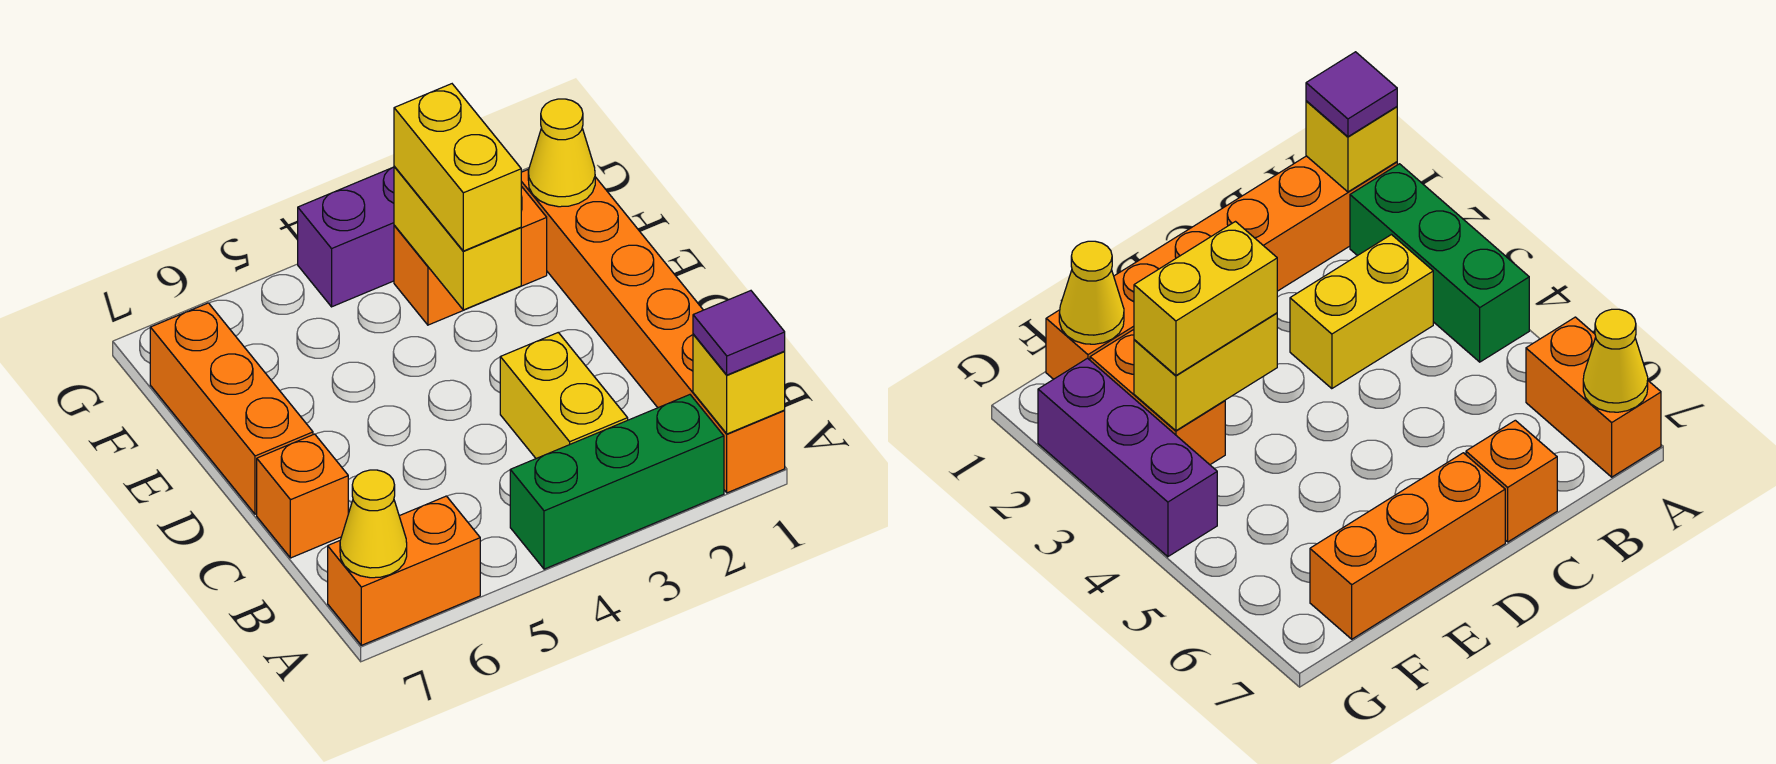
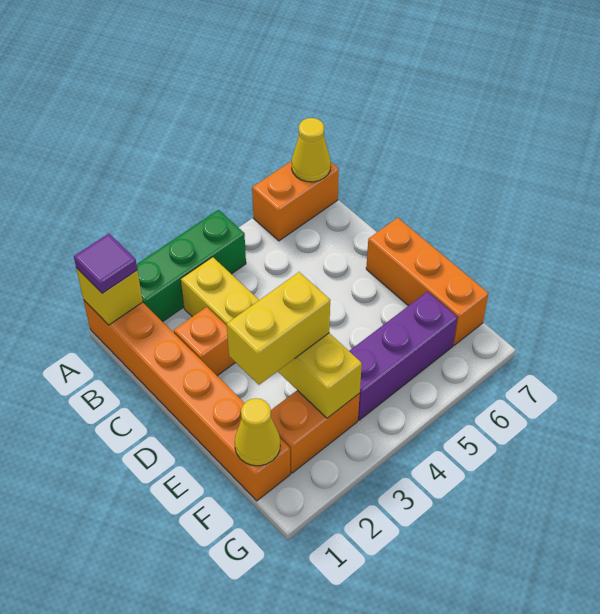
orange 1x1 brick [257,434,348,558] -> orange 1x1 brick moved to [174,307,236,376]
yellow 1x2 brick [394,84,521,251] -> yellow 1x2 brick turned to [227,272,330,385]
purple 1x3 brick [298,167,394,307] -> purple 1x3 brick moved to [349,292,458,420]

